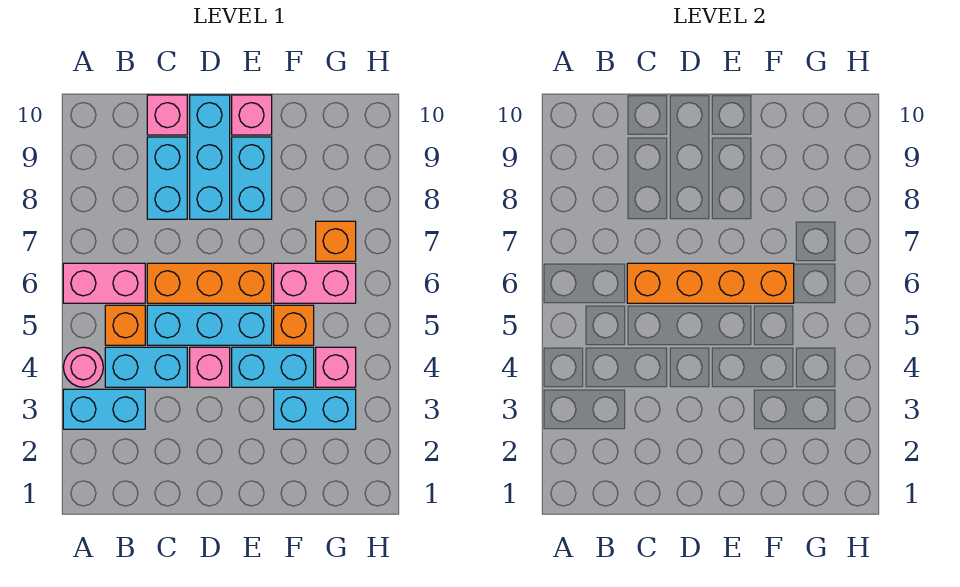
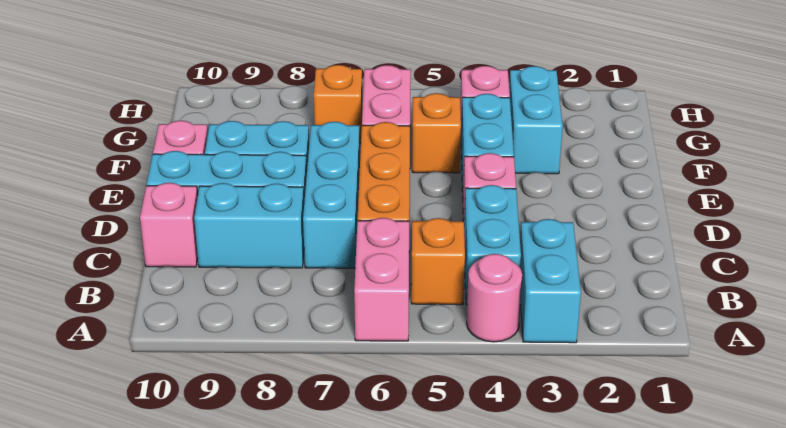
cyan 1x3 brick [147,305,272,345] -> cyan 1x3 brick moved to [303,122,360,268]
orange 1x4 brick [627,263,794,303] -> none

